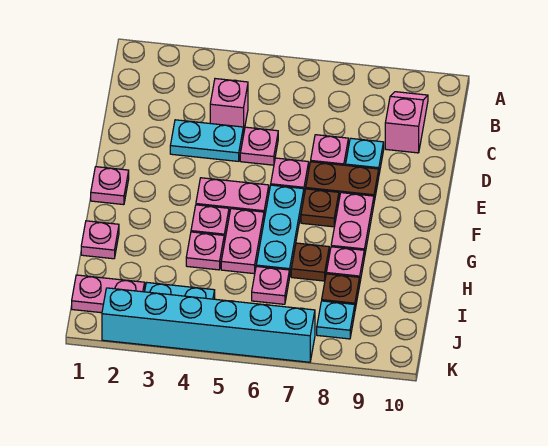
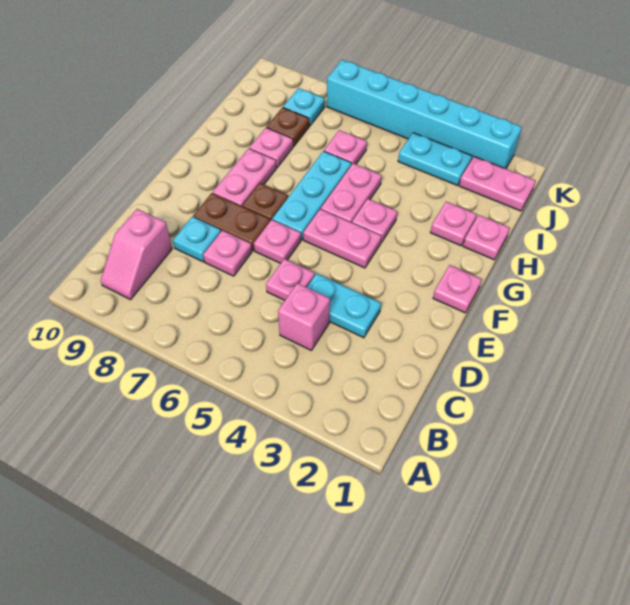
pink 1x1 plate [186,232,224,270] -> pink 1x1 plate moved to [430,202,477,246]
brown 1x1 plate [291,243,329,281] -> none

